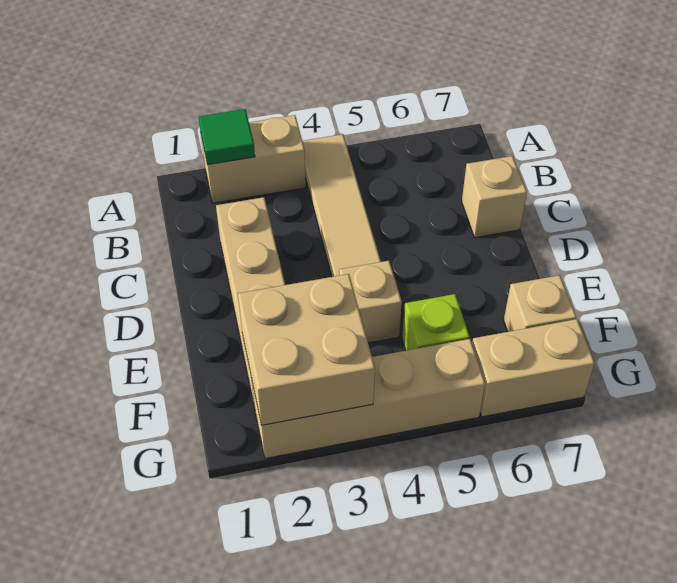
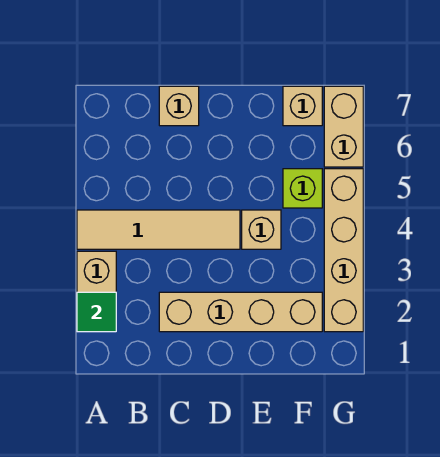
tan 2x2 brick [238,274,375,425] -> none

